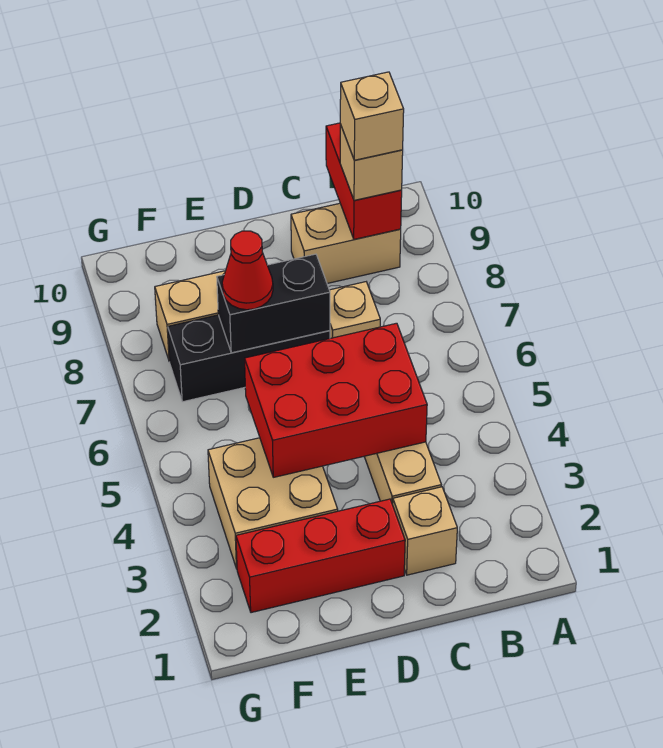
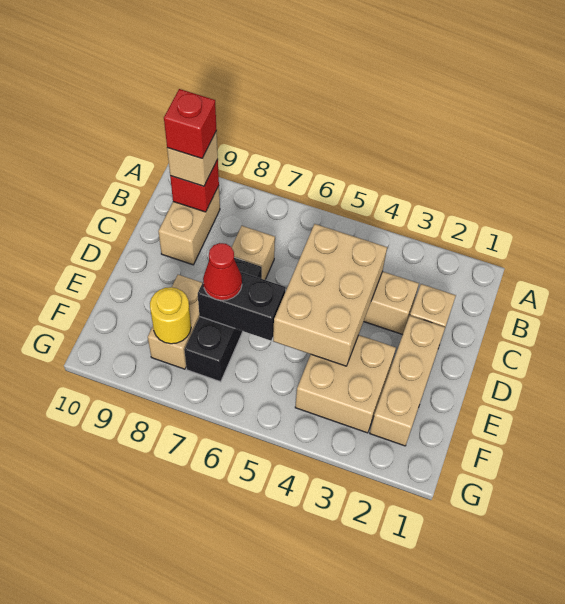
red 1x2 brick [326,123,402,239] -> red 1x1 brick [170,159,219,212]
tan 1x1 brick [340,72,404,160] -> red 1x1 brick [164,89,217,158]
red 2x3 brick [245,323,427,477] -> tan 2x3 brick [273,224,387,366]
red 1x3 brick [236,499,405,613] -> tan 1x3 brick [370,316,445,446]
black 1x2 brick [217,254,330,353] -> black 1x2 brick turned to [198,272,286,341]
none -> yellow 1x1 round brick [150,287,191,344]

